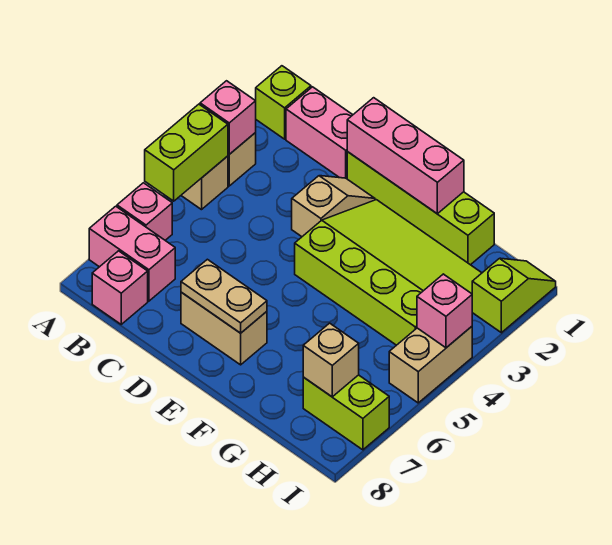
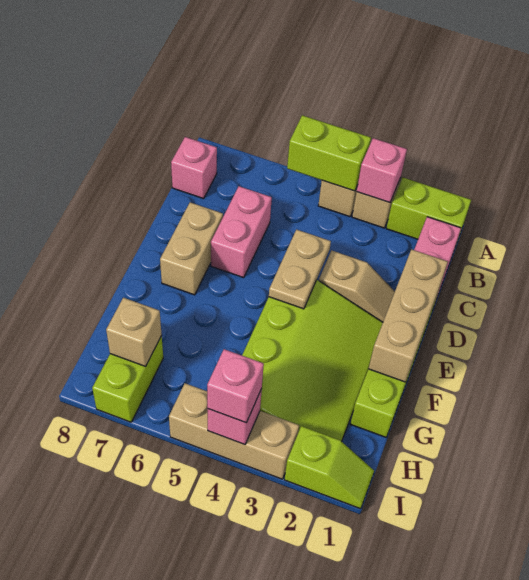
lime 1x1 brick [256,66,311,139] -> lime 1x2 brick [386,178,471,241]
pink 1x1 brick [117,183,172,240] -> pink 1x1 brick moved to [207,349,264,423]
pink 1x2 brick [89,206,175,301] -> pink 1x2 brick moved to [211,186,272,278]
pink 1x3 brick [347,98,464,214] -> tan 1x3 brick [369,249,448,382]
tan 1x2 plate [181,259,267,333] -> tan 1x2 plate moved to [269,230,331,309]
tan 1x2 brick [389,327,472,403] -> tan 1x3 brick [169,383,299,479]

